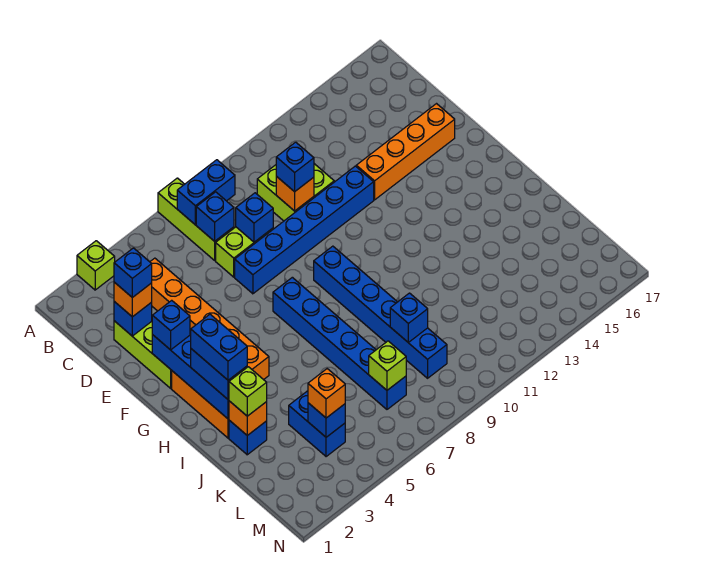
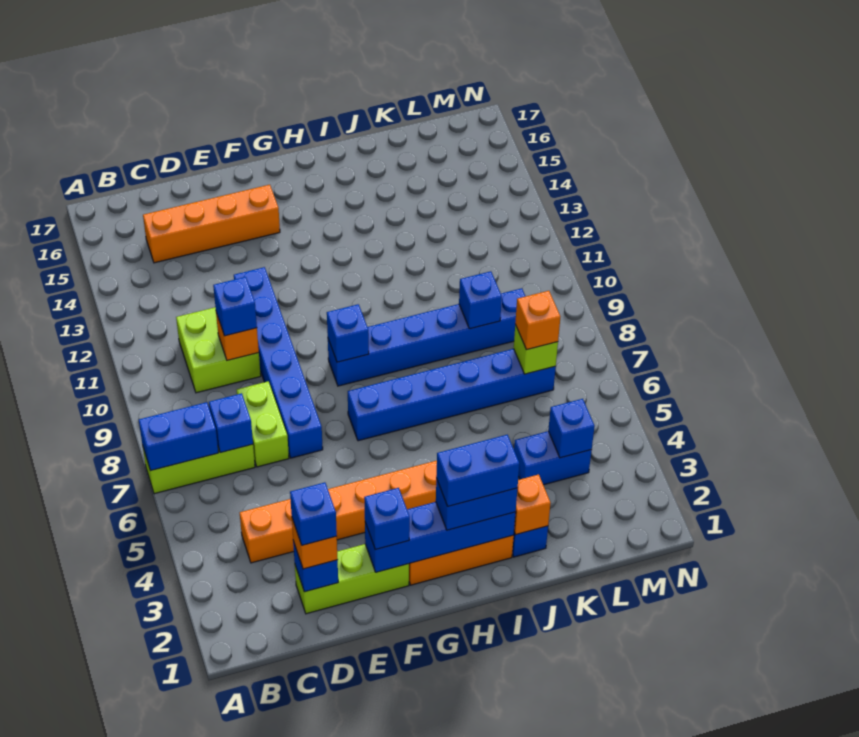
lime 1x1 brick [77,241,115,290] -> none
blue 1x2 brick [177,160,235,225] -> blue 1x2 brick turned to [139,402,218,471]
blue 1x1 brick [236,193,273,242] -> blue 1x1 brick moved to [327,304,369,362]
orange 1x4 brick [356,104,455,200] -> orange 1x4 brick turned to [143,185,280,263]
lime 1x1 brick [229,367,267,416] -> none
orange 1x1 brick [308,369,345,418] -> orange 1x1 brick moved to [515,291,560,350]

